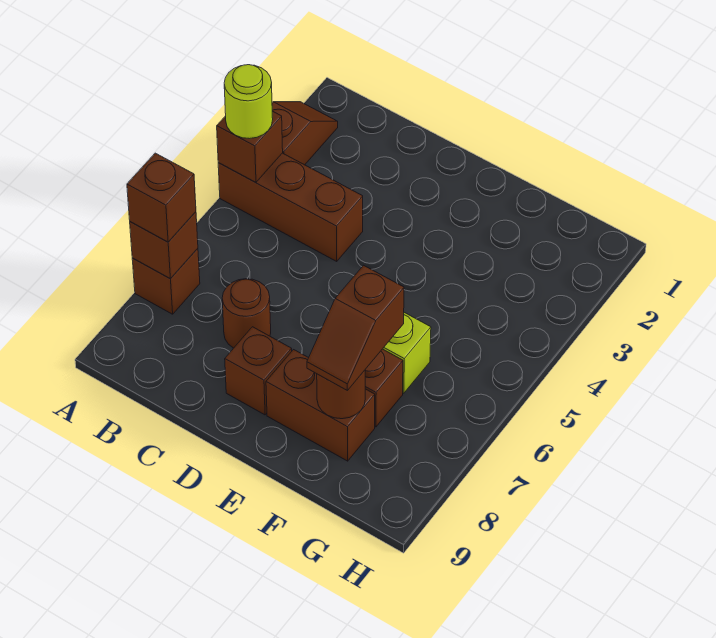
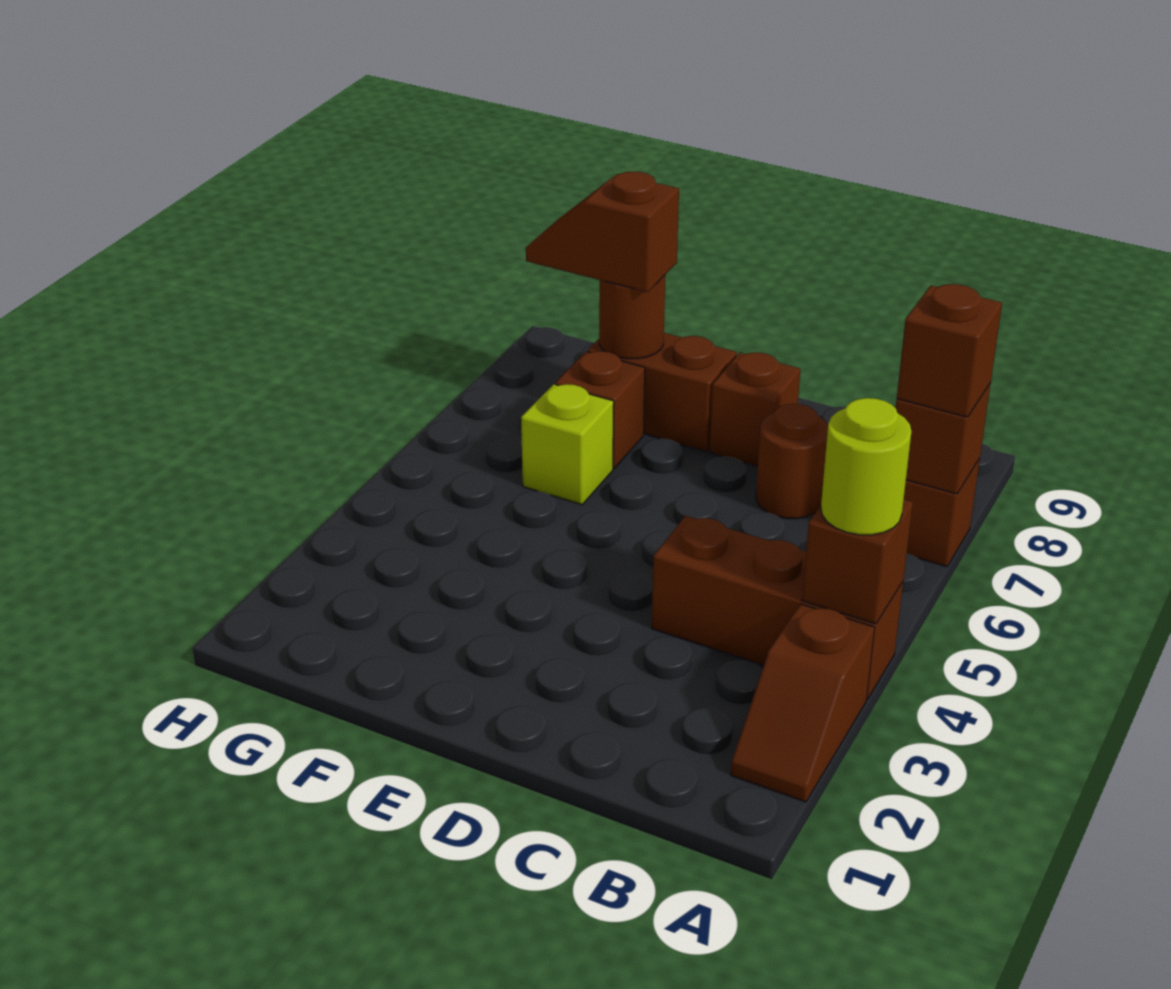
brown 1x2 slope [307,265,404,390] -> brown 1x2 slope turned to [526,172,679,292]

